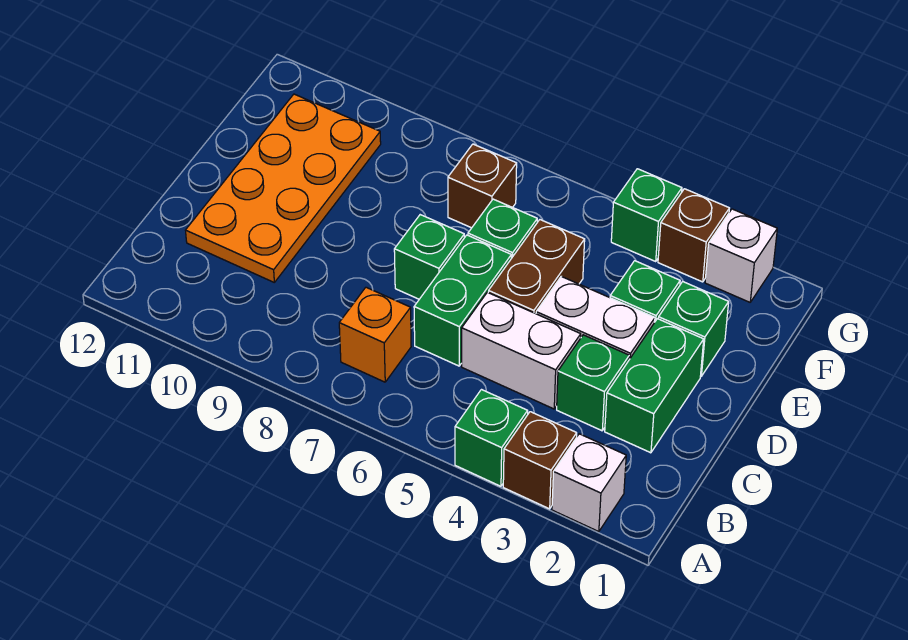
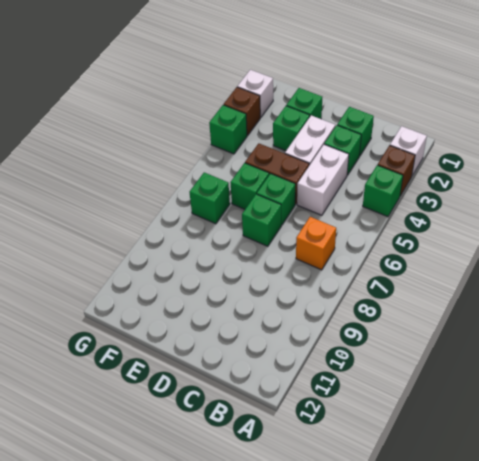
green 1x2 brick [605,319,704,453] -> green 1x1 brick [337,107,374,156]
green 1x2 brick [414,235,511,366] -> green 1x1 brick [257,174,296,225]
orange 2x4 plate [185,94,381,282] -> none
brown 1x1 brick [448,144,517,228] -> green 1x1 brick [190,172,230,224]

